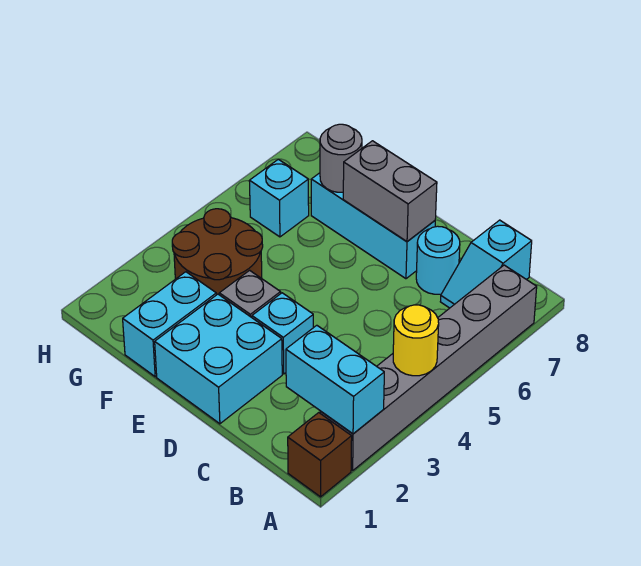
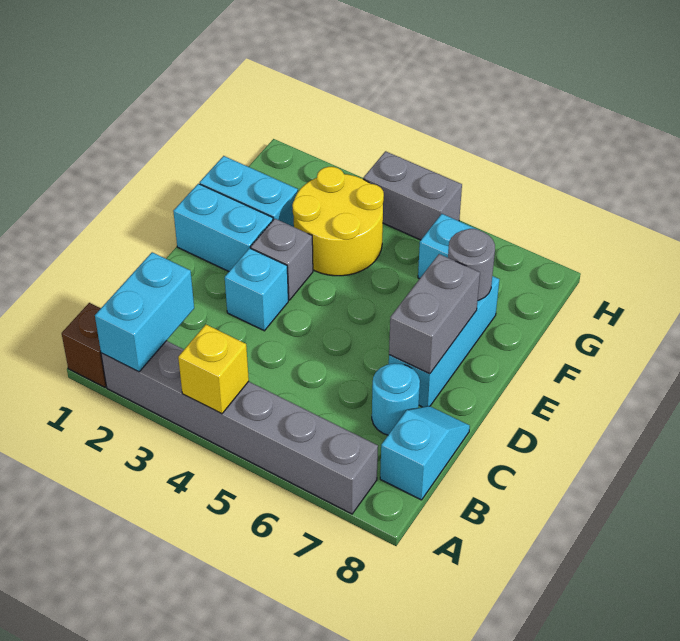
yellow 1x1 round brick [393,305,439,376] -> yellow 1x1 brick [178,325,249,414]
cyan 1x2 slope [440,220,532,308] -> cyan 1x2 slope turned to [380,406,470,500]
cyan 2x2 brick [155,294,282,424] -> cyan 1x2 brick [173,184,273,271]
brown 2x2 round brick [172,209,263,295] -> yellow 2x2 round brick [292,167,384,276]
none -> grey 1x2 brick [363,151,462,240]

